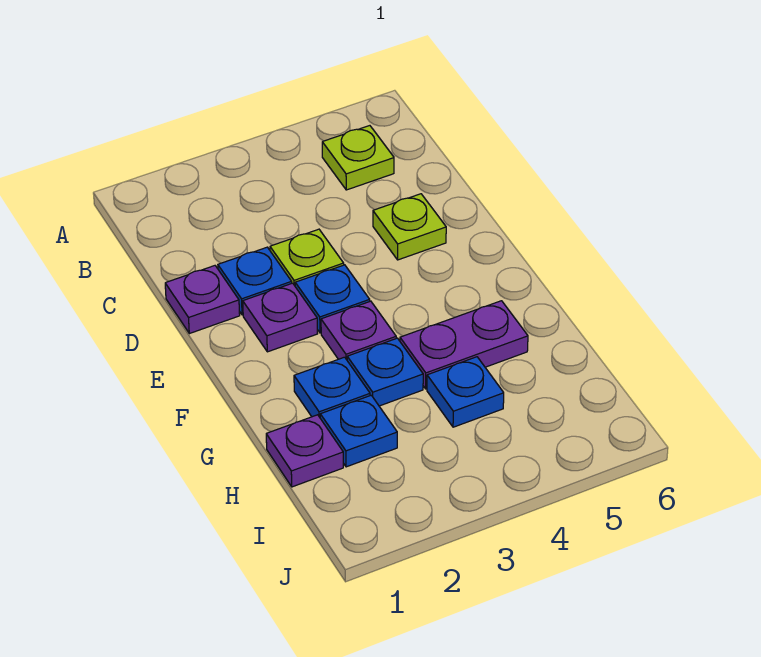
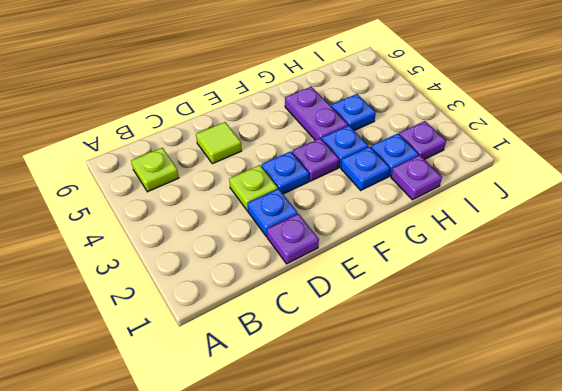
lime 1x1 plate [373,194,446,260] -> lime 1x1 tile [196,122,242,164]
purple 1x1 plate [243,283,318,352] -> purple 1x1 plate moved to [399,121,446,159]

